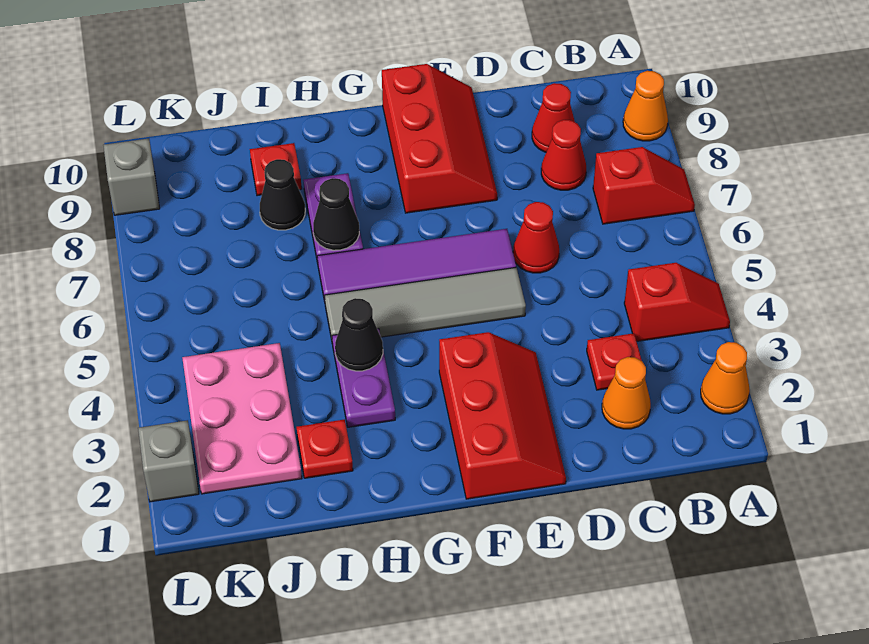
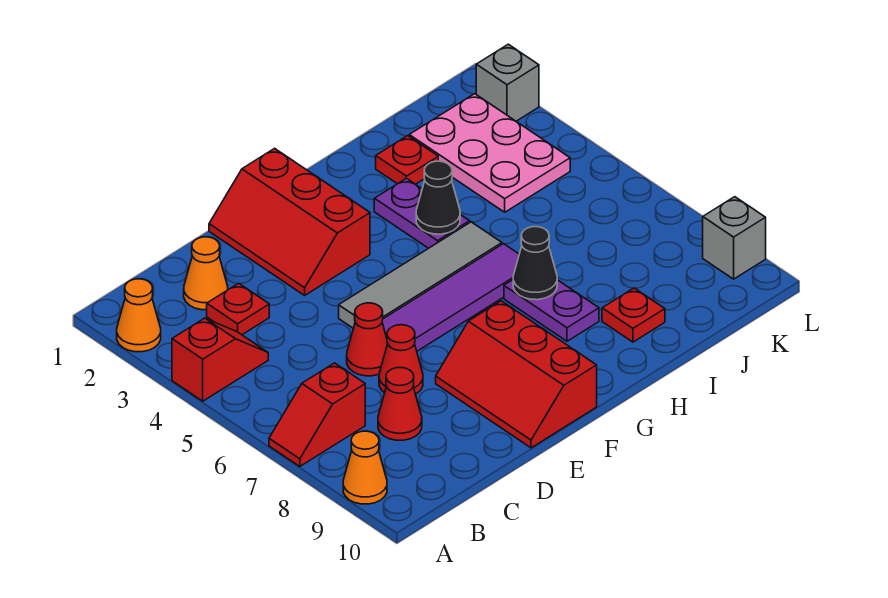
red 1x2 slope [624,263,730,341] -> red 1x2 slope turned to [172,318,268,401]
red 1x1 cone [532,83,575,152] -> red 1x1 cone moved to [379,325,423,394]
black 1x1 cone [260,159,305,230] -> none

